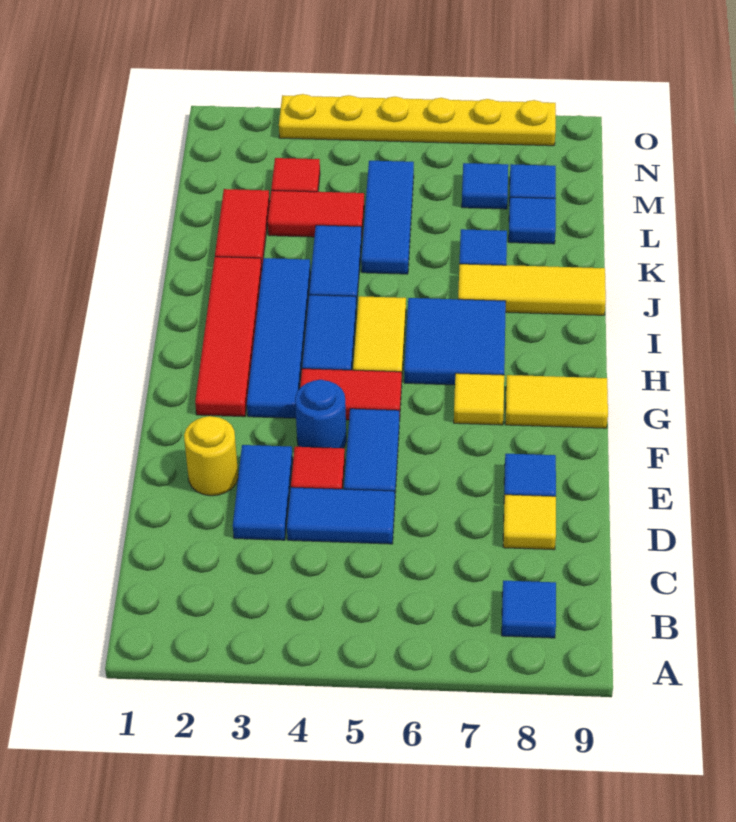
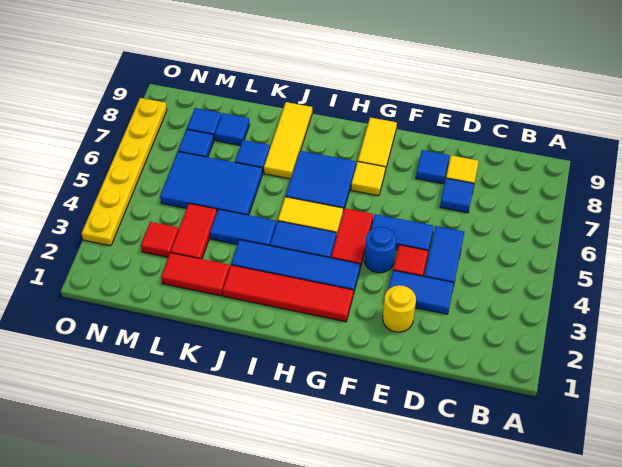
blue 1x1 tile [502,581,556,638] -> blue 1x1 tile moved to [440,178,474,213]
blue 1x3 tile [361,161,414,274] -> blue 2x3 tile [160,152,263,215]

